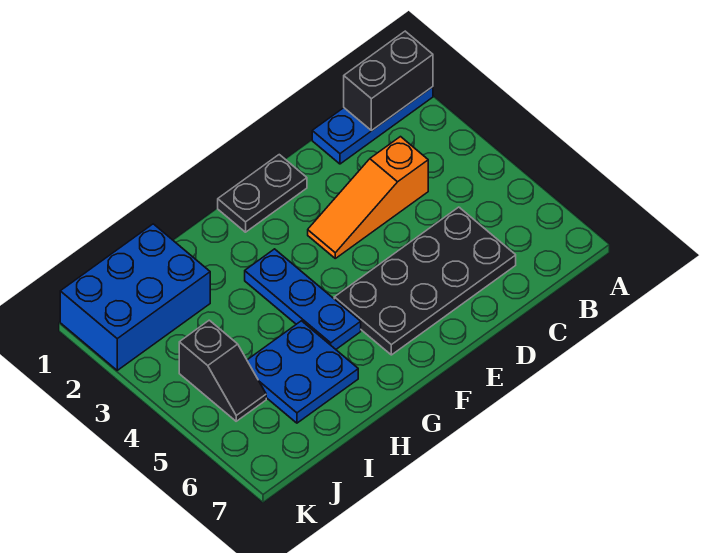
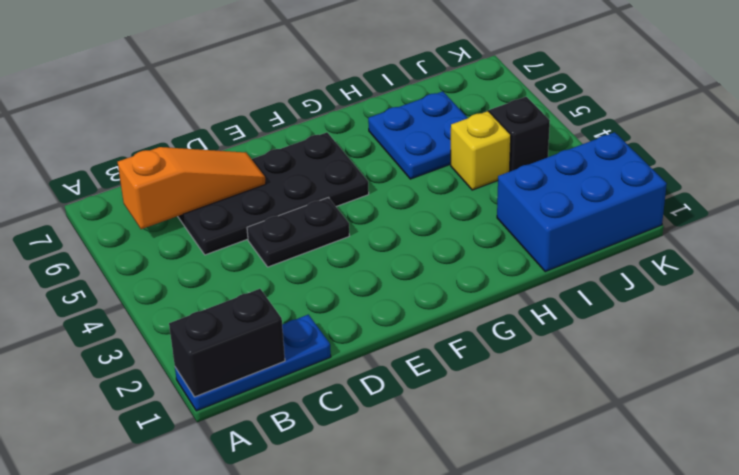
orange 1x3 slope [308,137,428,258] -> orange 1x3 slope moved to [118,147,266,229]
black 1x2 plate [218,155,307,232] -> black 1x2 plate moved to [247,198,349,267]
blue 1x3 plate [245,249,361,349] -> none
none -> yellow 1x1 brick [451,111,511,190]

